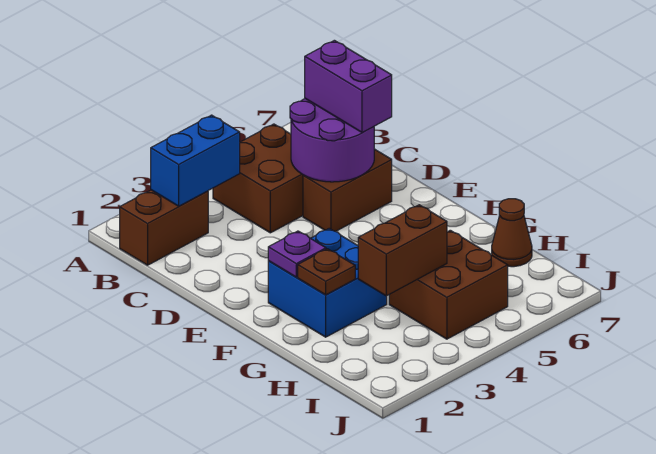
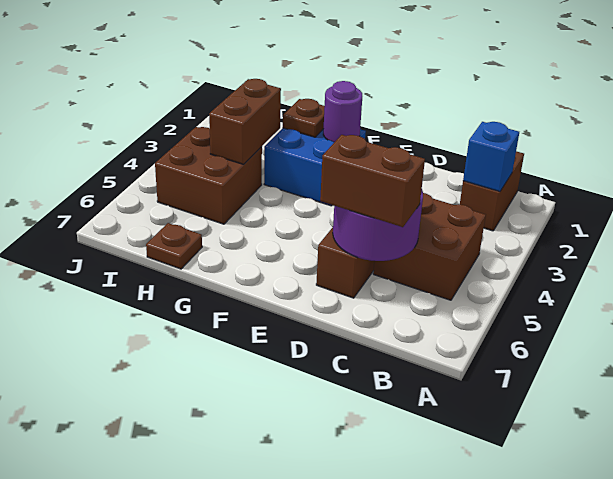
blue 1x2 brick [151,115,240,206] -> blue 1x1 brick [463,122,519,192]
purple 1x2 brick [305,40,392,133] -> brown 1x2 brick [320,135,425,227]
purple 1x1 plate [268,231,326,277] -> purple 1x1 round brick [323,81,362,142]
brown 1x1 cone [492,199,532,267] -> brown 1x1 plate [146,223,202,269]

